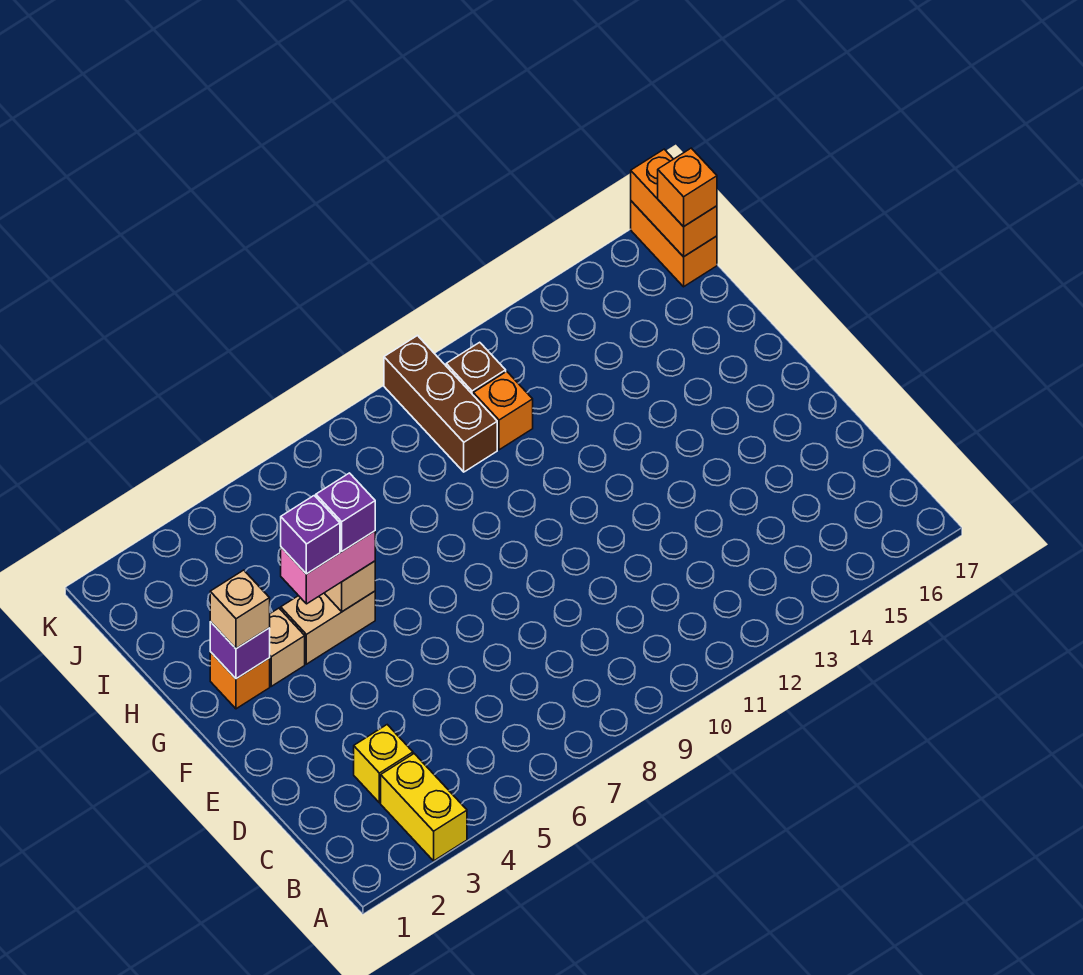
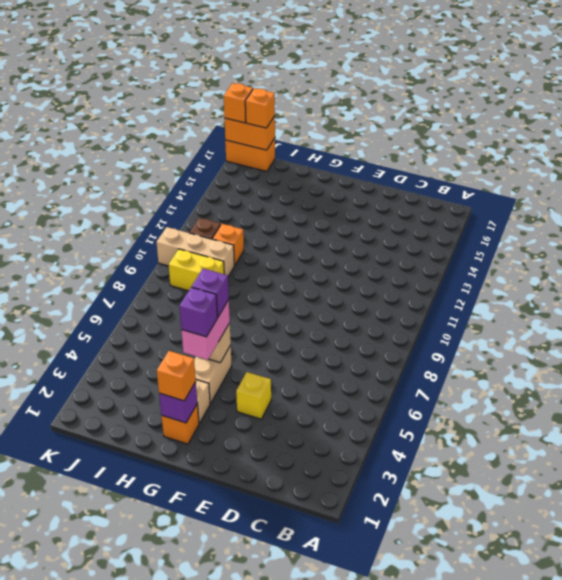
yellow 1x2 brick [381,754,467,861] -> yellow 1x2 brick moved to [169,249,224,291]
yellow 1x1 brick [354,725,413,803] -> yellow 1x1 brick moved to [236,372,271,419]
tan 1x1 brick [210,570,270,649] -> orange 1x1 brick [157,351,196,401]
brown 1x3 brick [384,336,497,472] -> tan 1x3 brick [156,227,234,276]
none -> orange 1x1 brick [224,83,253,123]

